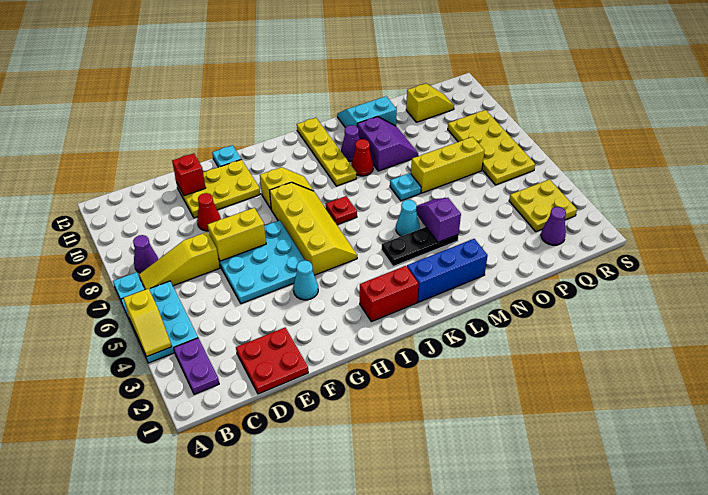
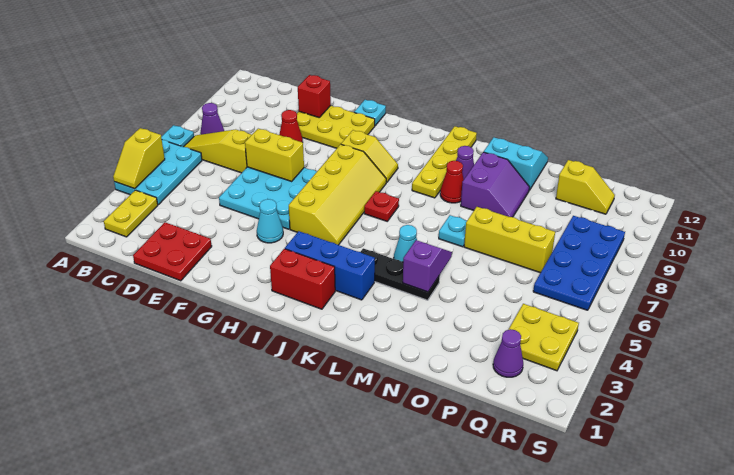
purple 1x2 plate [174,338,219,394] -> yellow 1x2 plate [104,190,158,237]
blue 1x3 brick [407,239,488,302] -> blue 1x3 brick moved to [285,231,375,300]
yellow 2x4 plate [448,110,535,185] -> blue 2x4 plate [533,216,625,310]

